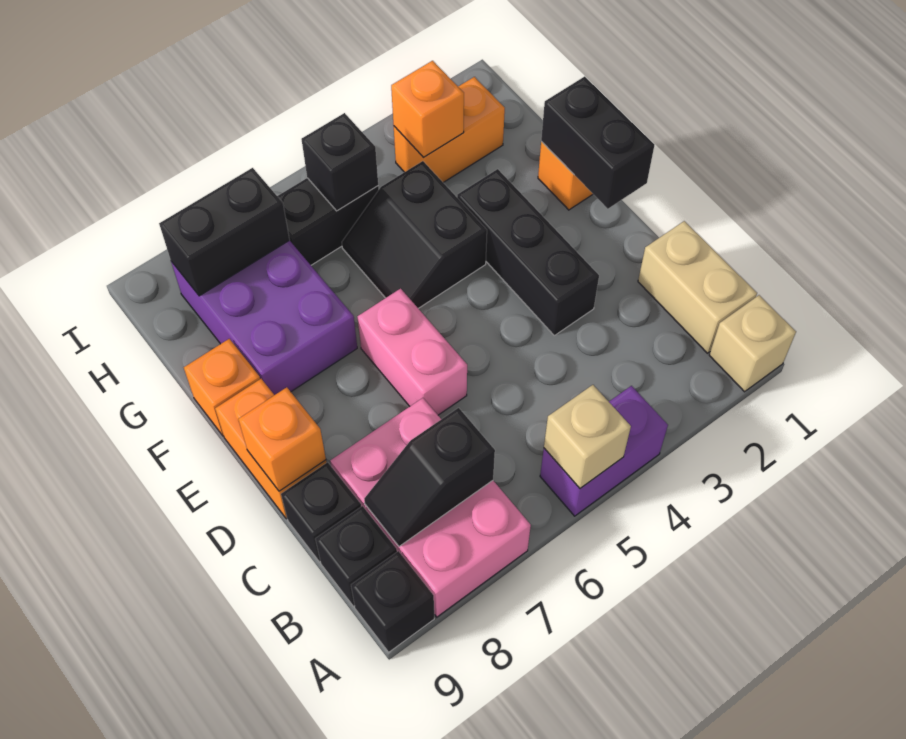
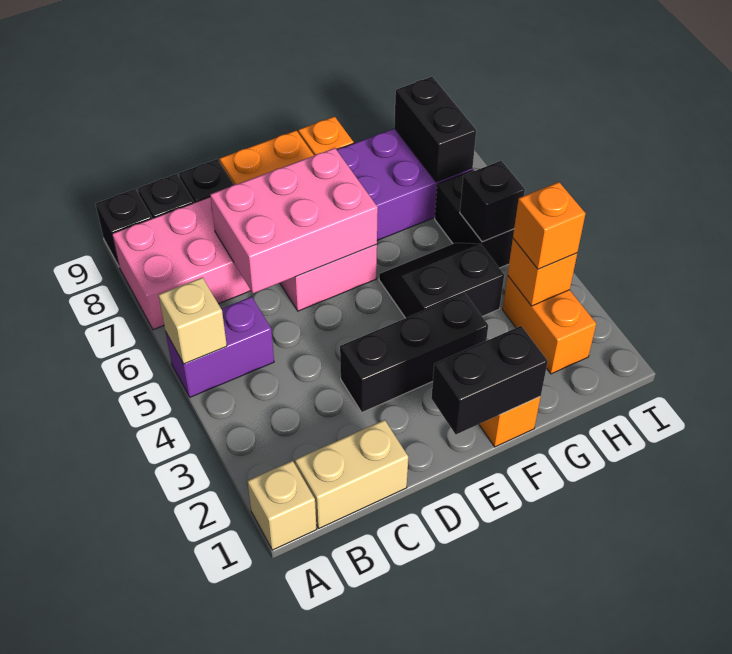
purple 1x2 brick [540,386,668,516] -> purple 1x2 brick turned to [166,297,274,397]
black 1x2 slope [364,408,495,546] -> none
none -> pink 2x3 brick [210,148,378,293]
orange 1x1 brick [238,387,326,491] -> orange 1x1 brick moved to [513,182,586,269]

